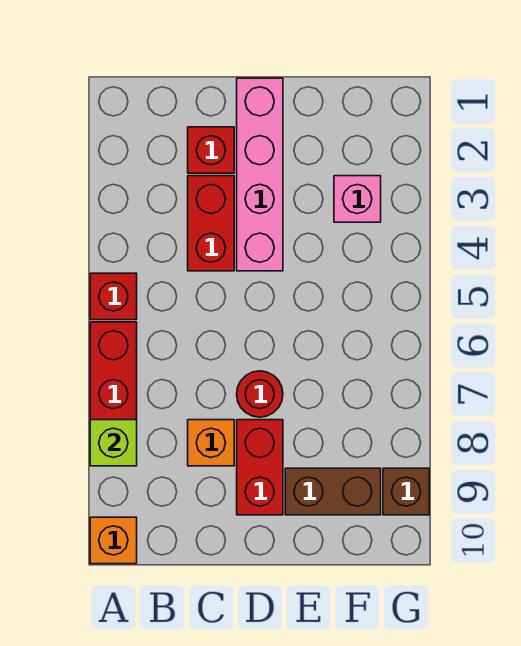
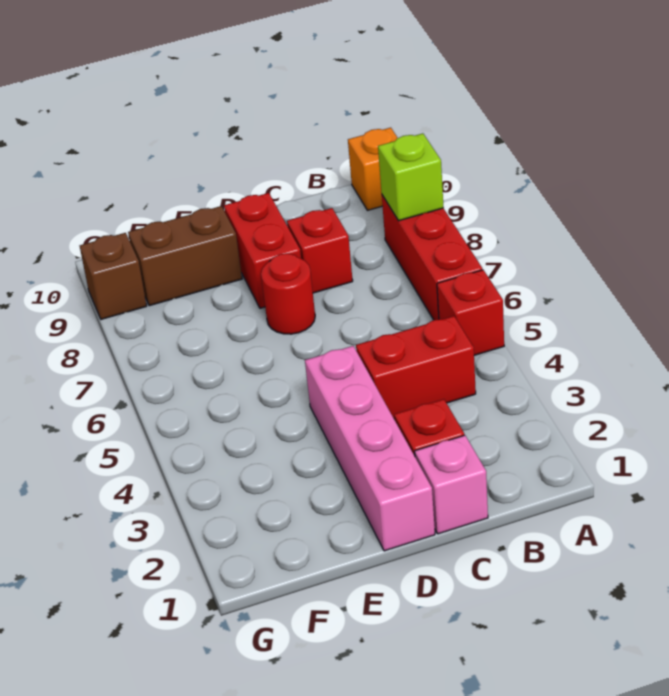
red 1x2 brick [188,176,234,271] -> red 1x2 brick turned to [356,316,476,419]
orange 1x1 brick [188,420,234,466] -> red 1x1 brick [287,208,353,293]
pink 1x1 brick [334,176,381,222] -> pink 1x1 brick moved to [415,435,488,534]

